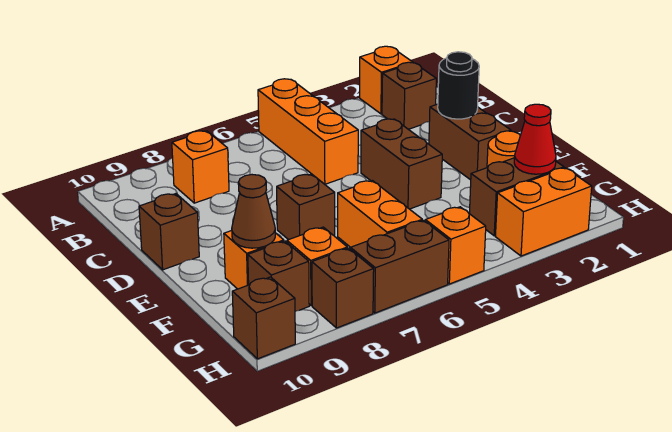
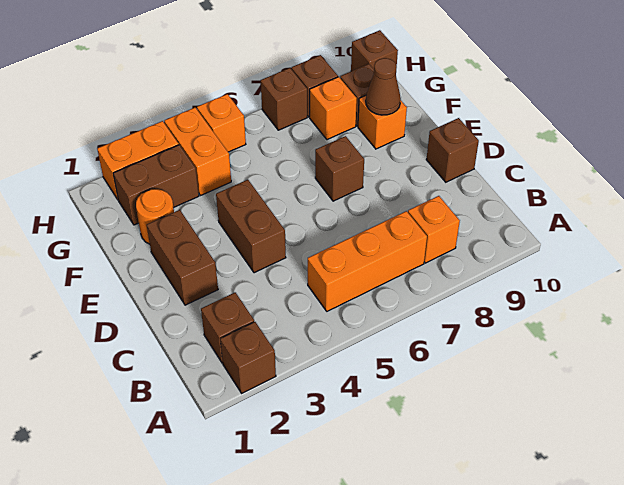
orange 1x1 brick [360,46,413,114] -> brown 1x1 brick [220,322,276,393]
orange 1x3 brick [258,79,358,184] -> orange 1x3 brick turned to [308,211,427,311]
black 1x1 round brick [438,52,479,119] -> none
orange 1x2 brick [338,181,422,247] -> orange 1x2 brick moved to [164,108,231,196]
red 1x1 cone [514,104,556,174] -> none
brown 1x2 brick [351,220,449,313] -> brown 1x1 brick [261,68,307,130]

